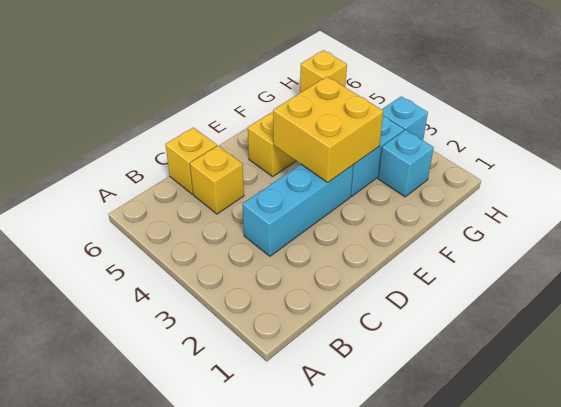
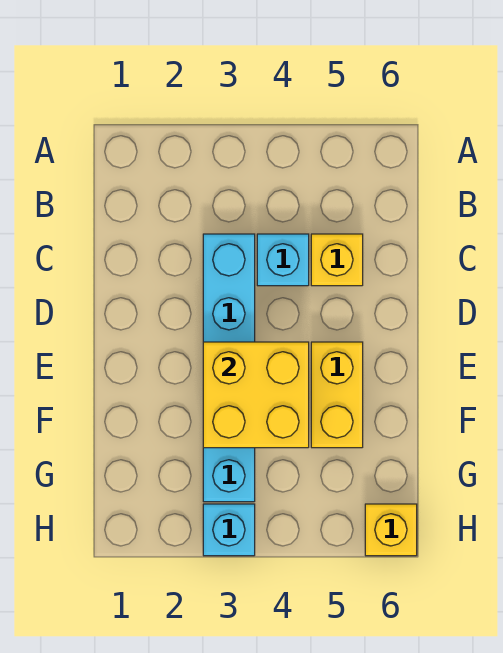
yellow 1x1 brick [165,127,217,194] -> none
cyan 1x1 brick [378,130,434,197] -> cyan 1x1 brick moved to [257,234,309,286]

